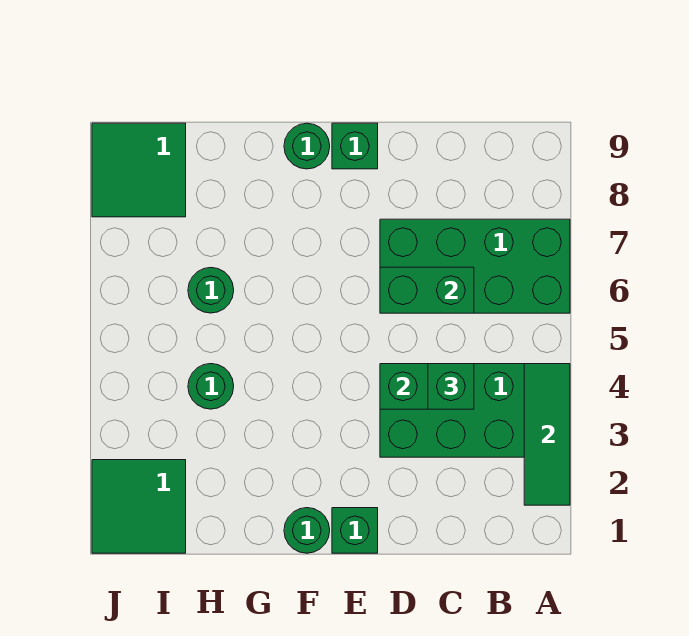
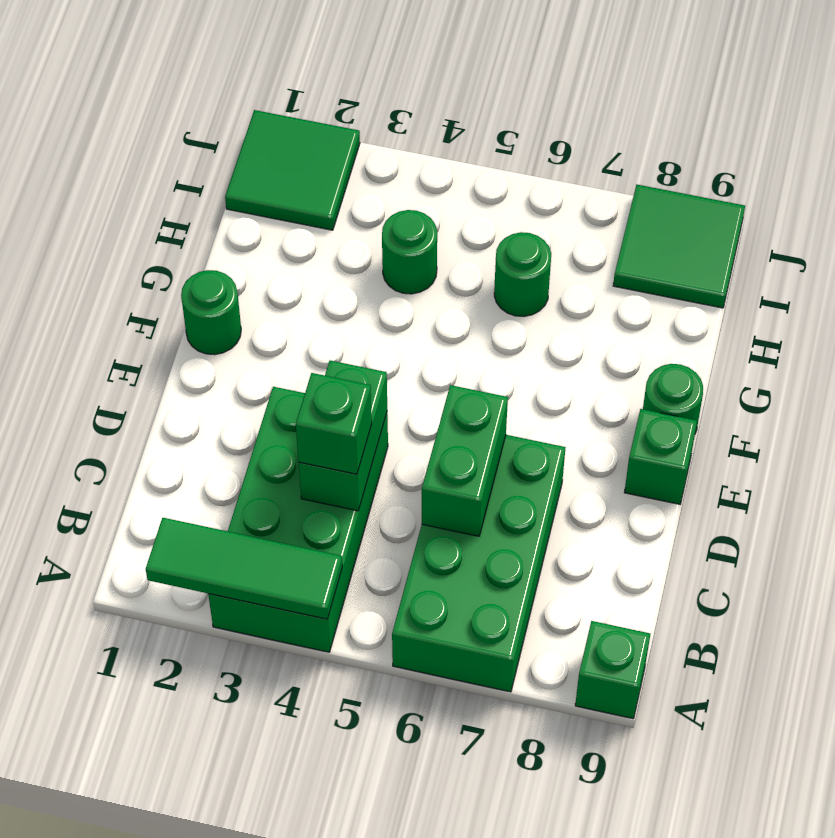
green 1x1 brick [332,508,378,553] -> green 1x1 brick moved to [575,621,650,719]

